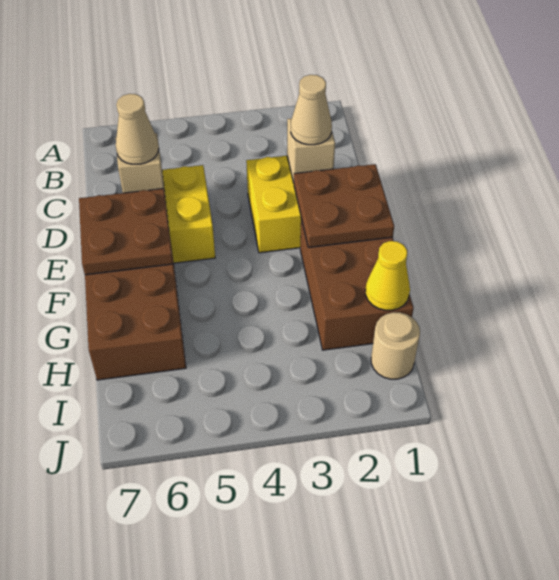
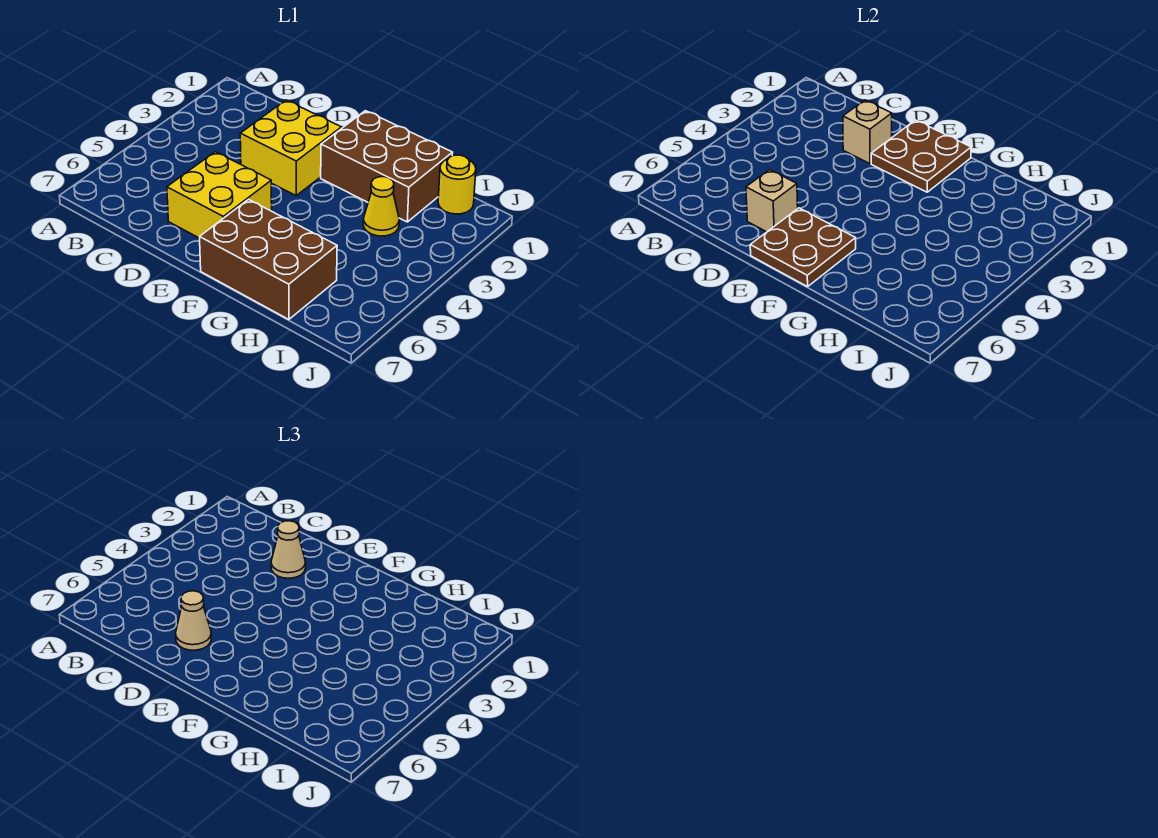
yellow 1x1 cone [365,241,410,310] -> yellow 1x1 cone moved to [363,177,399,236]
tan 1x1 round brick [371,312,420,379] -> yellow 1x1 round brick [438,155,476,214]

